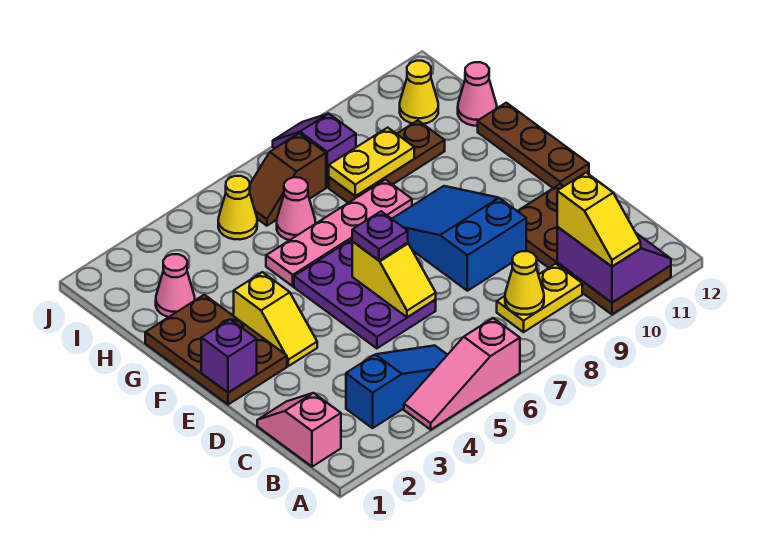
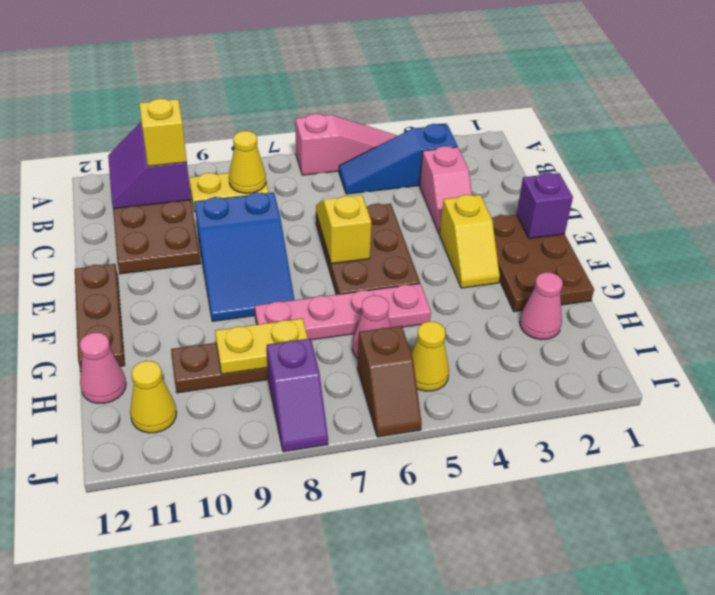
pink 1x2 slope [257,393,341,467] -> pink 1x2 slope moved to [420,146,472,234]
purple 2x3 plate [294,239,436,348] -> brown 2x3 plate [316,204,420,295]
yellow 1x2 slope [234,272,317,366] -> yellow 1x2 slope turned to [440,195,500,288]
purple 1x1 plate [352,211,408,260] -> none
brown 1x2 slope [250,133,326,226] -> brown 1x2 slope turned to [357,326,422,437]

